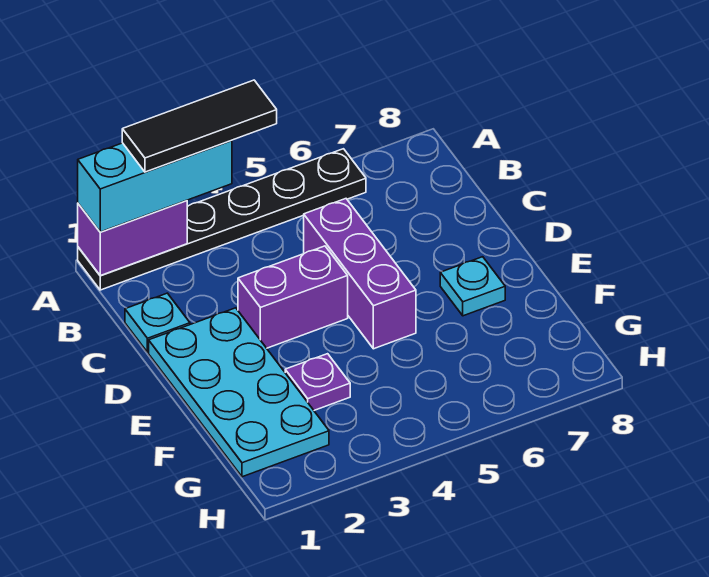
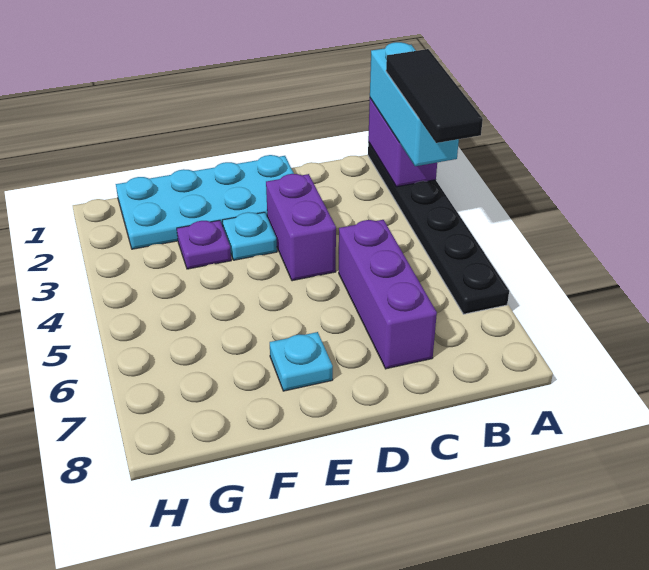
cyan 1x1 plate [125,293,190,352] -> cyan 1x1 plate moved to [222,212,277,260]
purple 1x3 brick [304,199,416,349] -> purple 1x3 brick turned to [338,220,437,369]

